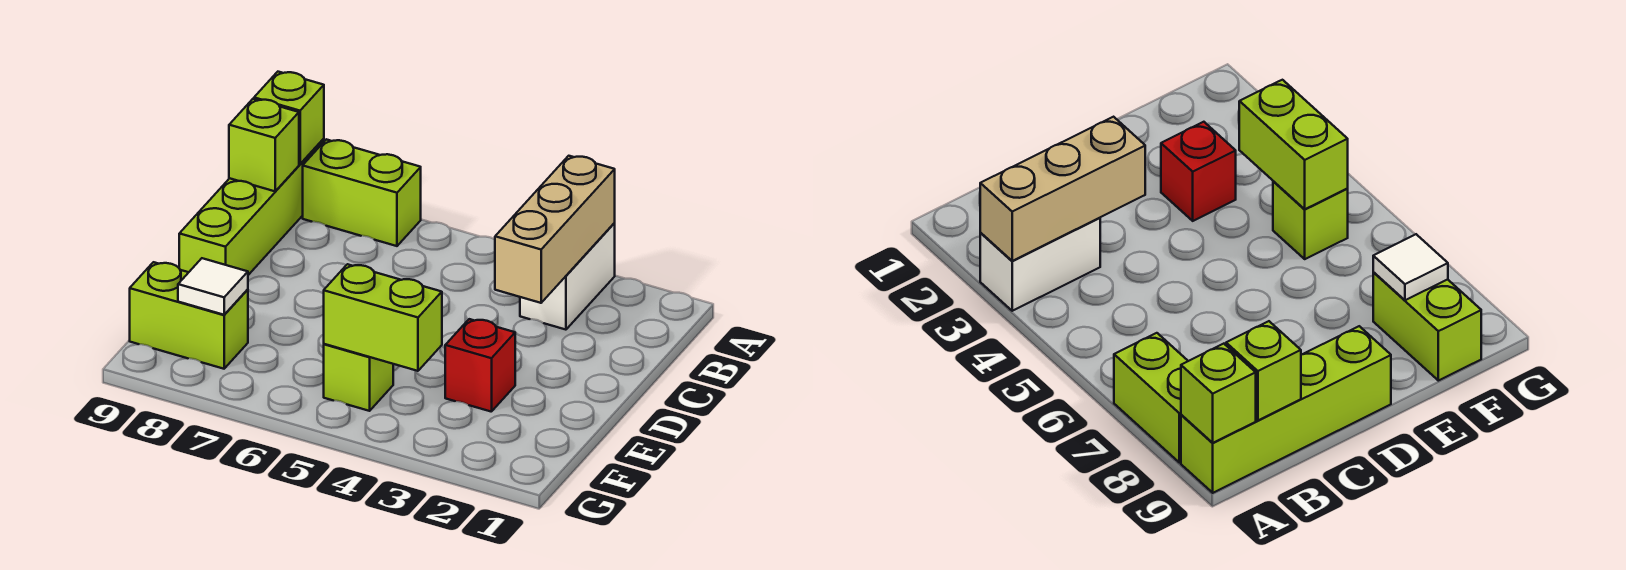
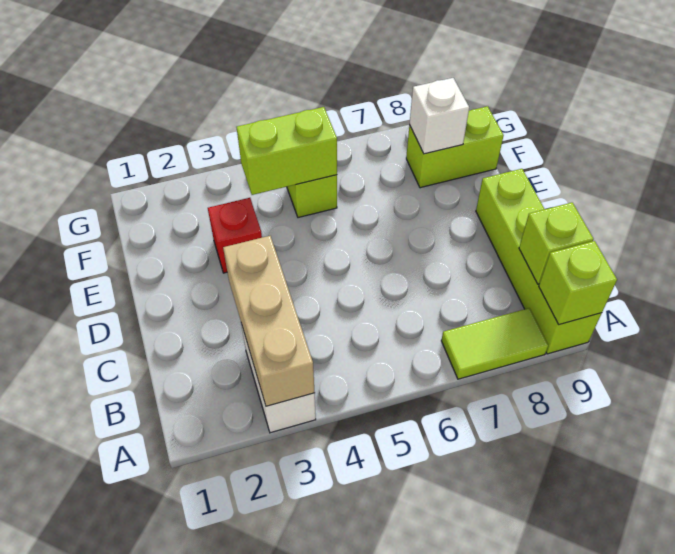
lime 1x2 brick [303,139,421,246] -> lime 1x2 tile [441,308,548,379]
white 1x1 tile [178,258,248,315] -> white 1x1 brick [409,78,469,154]

